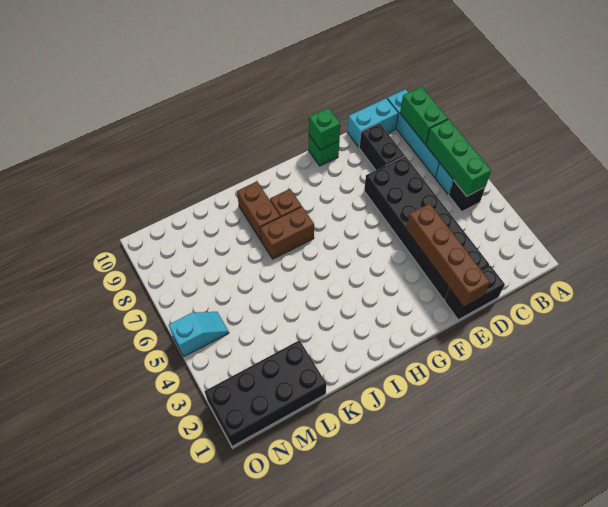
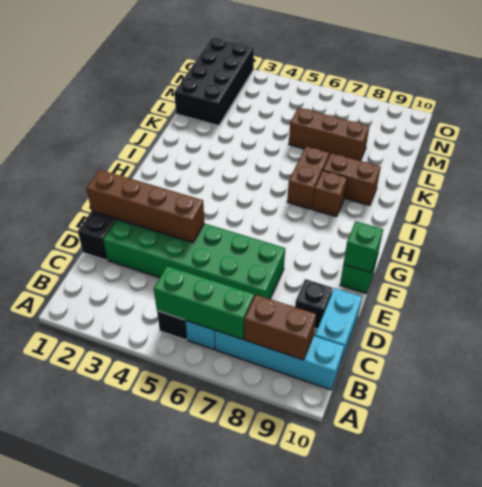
green 1x2 brick [400,87,448,145] -> brown 1x2 brick [244,295,316,360]
black 2x6 brick [364,156,489,300] -> green 2x6 brick [103,219,285,299]
black 1x2 brick [359,123,405,170] -> black 1x1 brick [295,279,332,329]
none -> brown 1x3 brick [289,108,369,161]
cyan 1x2 slope [169,312,229,356] -> none

